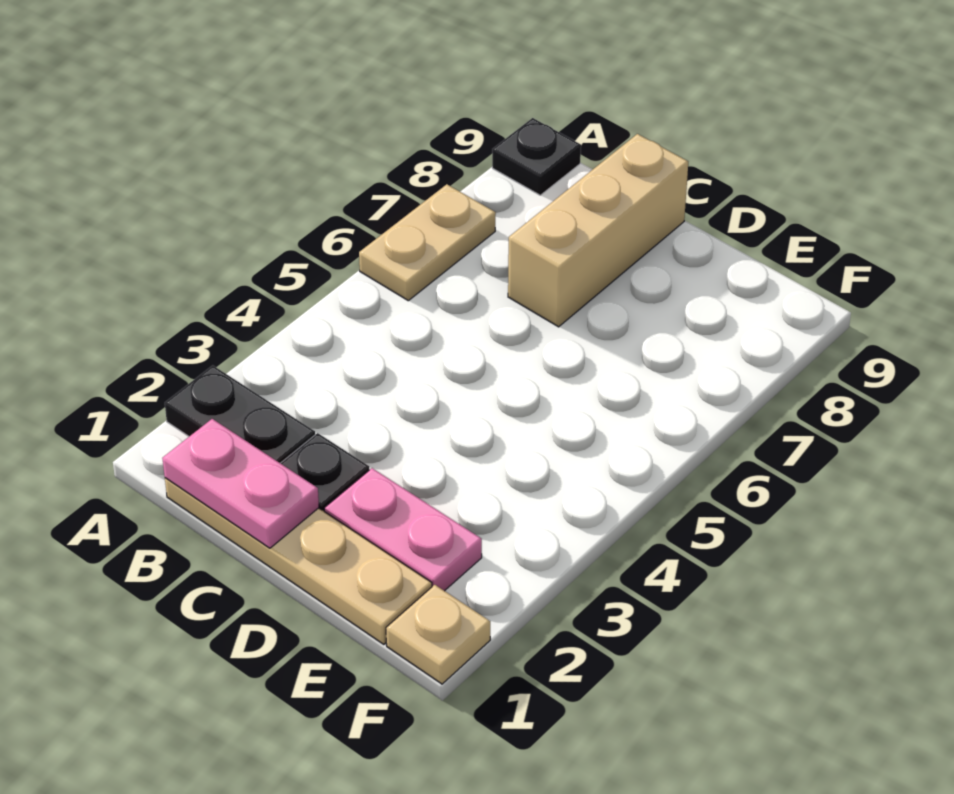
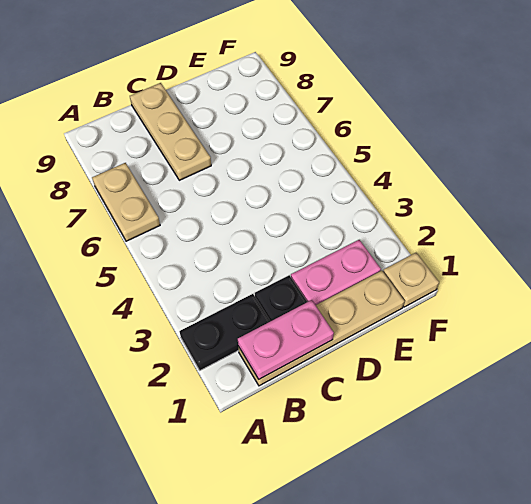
black 1x1 plate [492,118,581,195] -> none
tan 1x3 brick [508,134,688,327] -> tan 1x3 plate [130,83,211,180]

